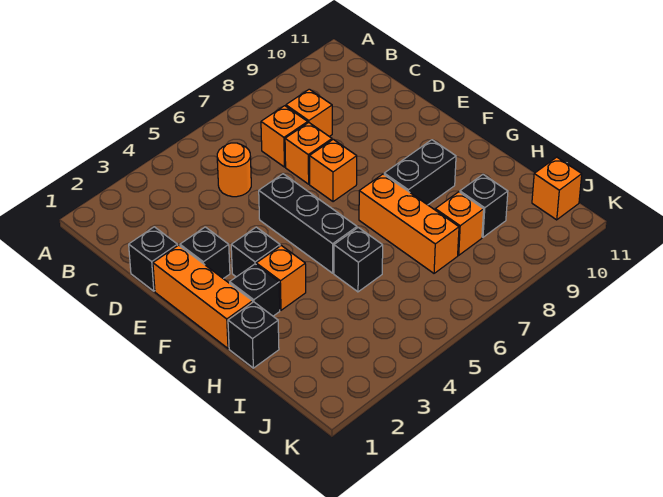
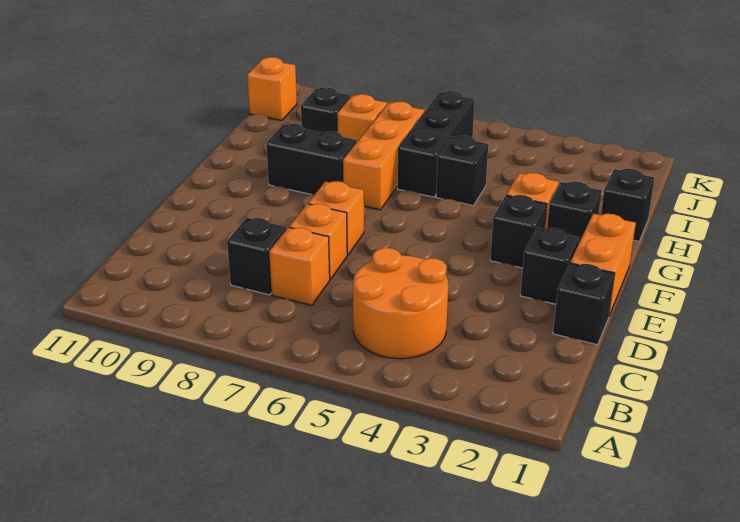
orange 1x1 round brick [217,143,251,197] -> orange 2x2 round brick [353,248,448,359]
orange 1x1 brick [286,89,332,137] -> black 1x1 brick [227,218,286,295]
orange 1x3 brick [153,245,253,348] -> orange 1x2 brick [570,214,636,315]
black 1x3 brick [259,174,357,273] -> black 1x3 brick moved to [397,91,475,197]

